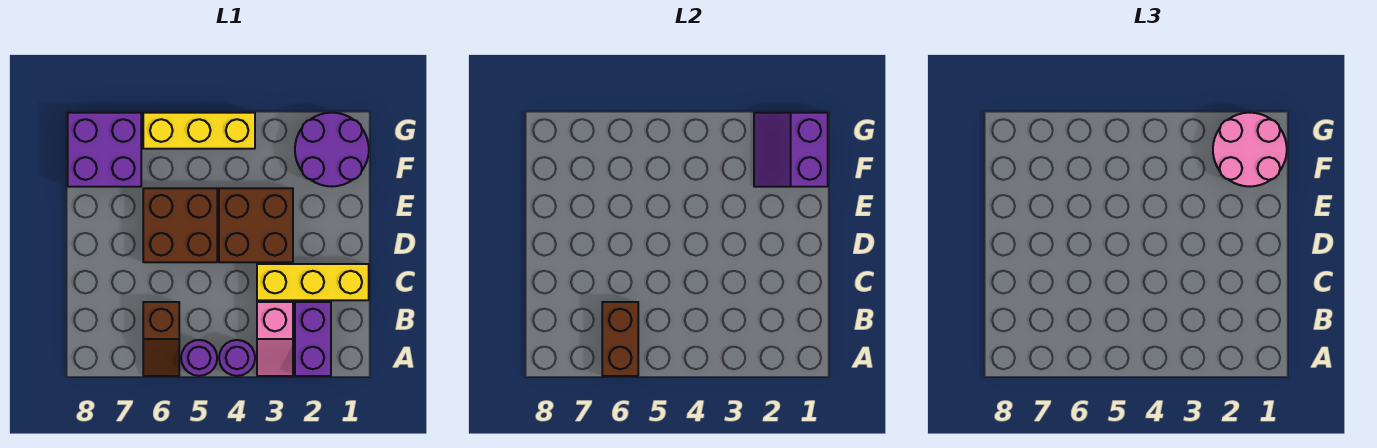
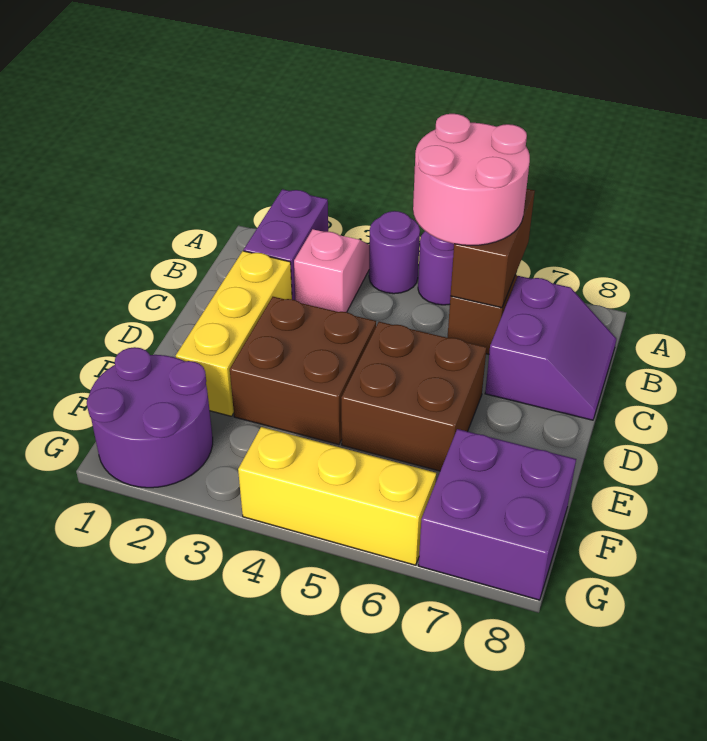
yellow 1x3 brick [257,264,369,300] -> yellow 1x3 brick turned to [176,251,292,416]
purple 2x2 slope [754,113,828,187] -> purple 2x2 slope moved to [485,276,616,420]
pink 2x2 round brick [1213,113,1287,187] -> pink 2x2 round brick moved to [413,114,530,245]

